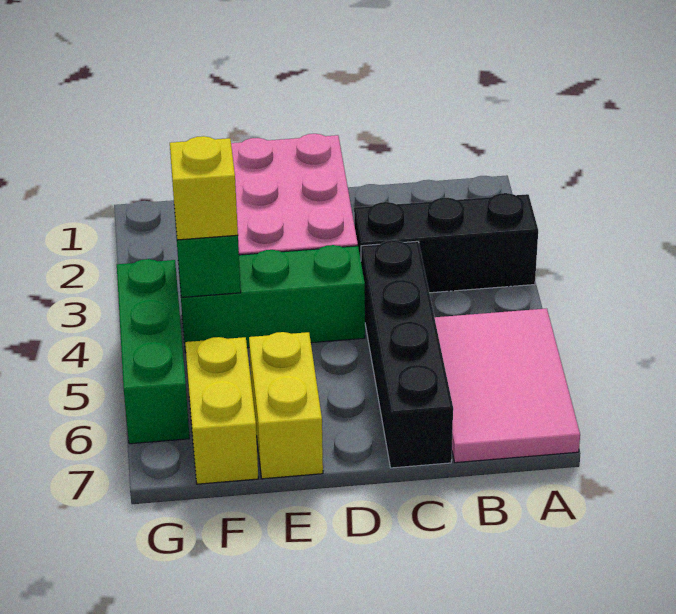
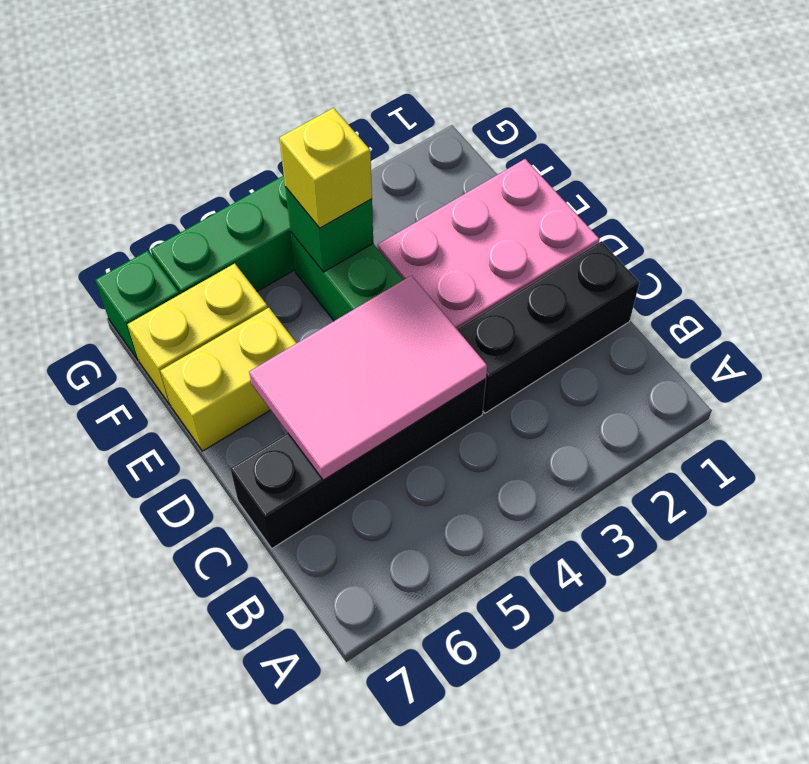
black 1x3 brick [354,193,538,293] -> black 1x3 brick turned to [457,241,640,413]
pink 2x3 tile [435,308,580,463] -> pink 2x3 tile moved to [249,276,487,480]
none -> green 1x1 brick [96,251,179,360]

